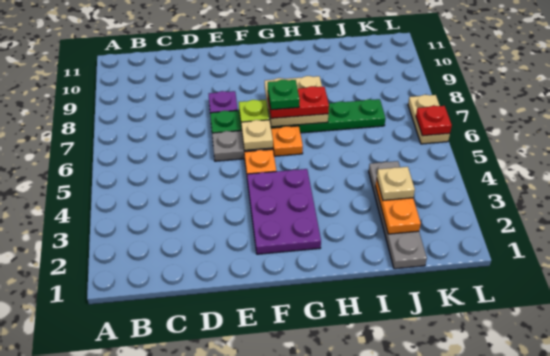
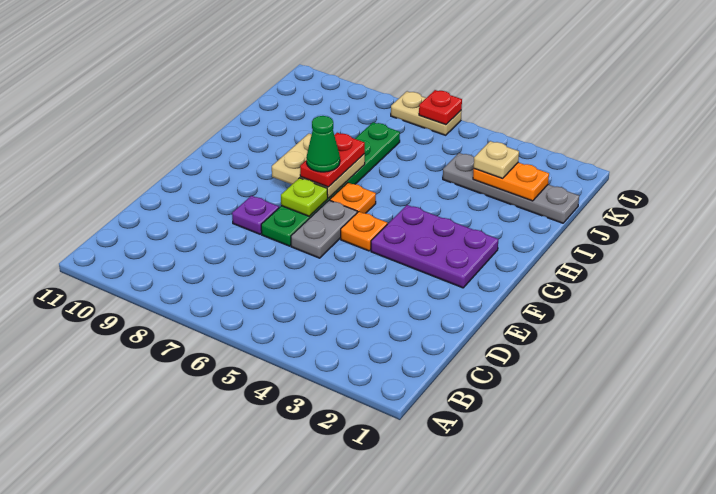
tan 1x1 plate [241,120,273,150] -> none
green 1x1 plate [268,80,300,110] -> green 1x1 cone [306,116,340,172]

